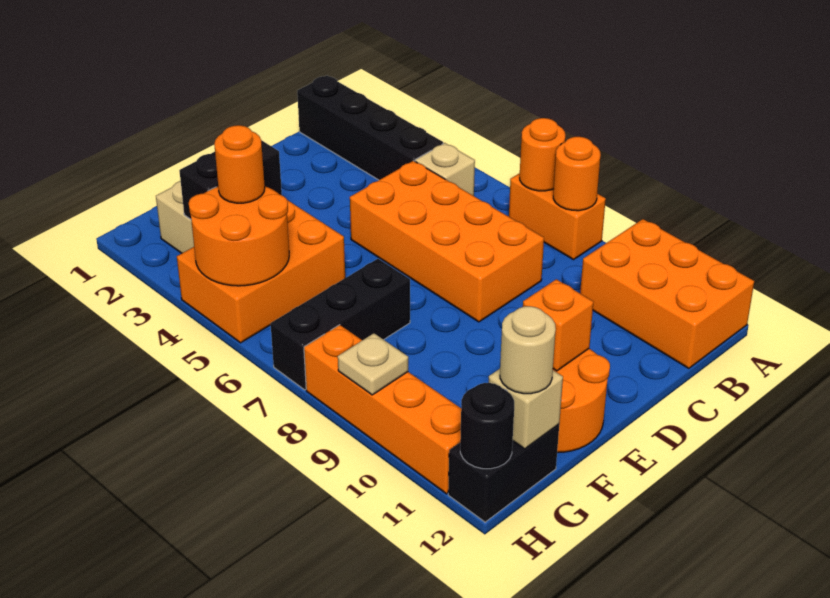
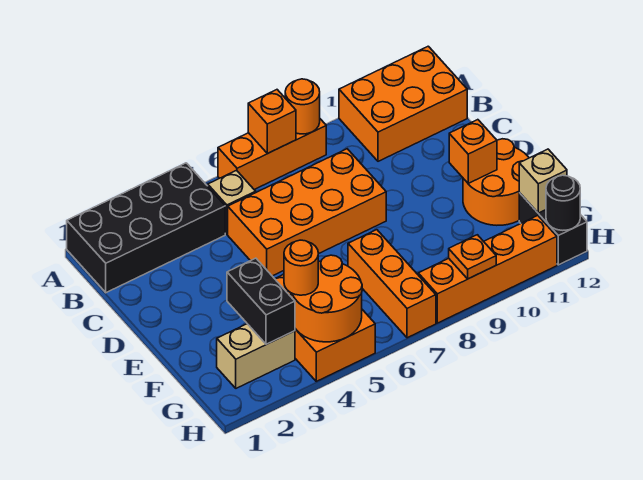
orange 1x2 brick [509,173,606,260] -> orange 1x3 brick [218,119,326,190]
orange 1x1 round brick [520,118,565,191] -> orange 1x1 brick [248,90,296,153]
black 1x4 brick [297,75,443,180] -> black 2x4 brick [67,163,225,293]
black 1x3 brick [271,259,410,390] -> orange 1x3 brick [348,230,436,338]
tan 1x1 round brick [500,306,556,394] -> none
tan 1x1 plate [338,333,408,395] -> orange 1x1 plate [449,235,496,279]

